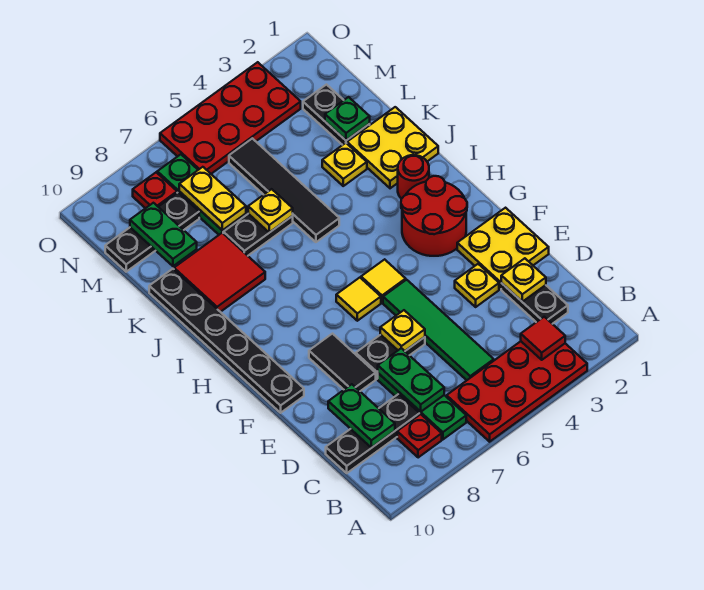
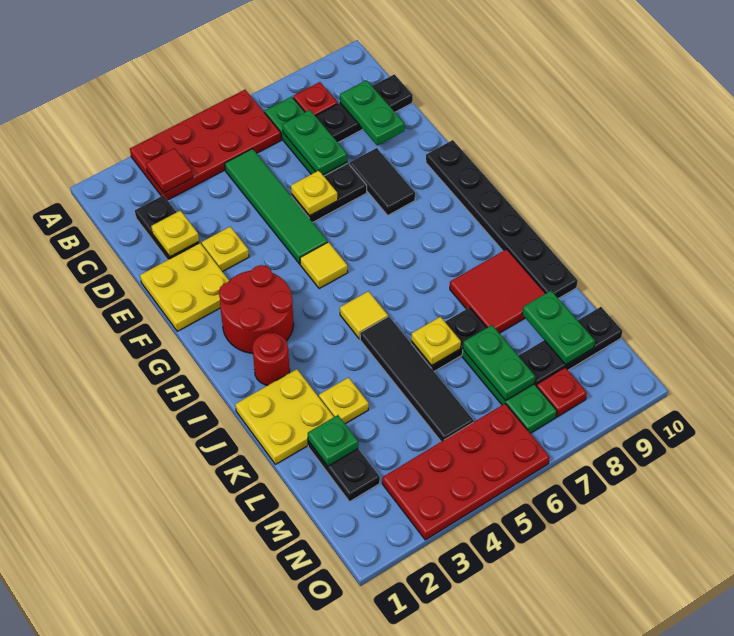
yellow 1x1 tile [336,278,381,321] -> yellow 1x1 tile moved to [340,291,388,339]
yellow 1x2 plate [179,167,246,230] -> green 1x2 plate [463,325,535,401]

